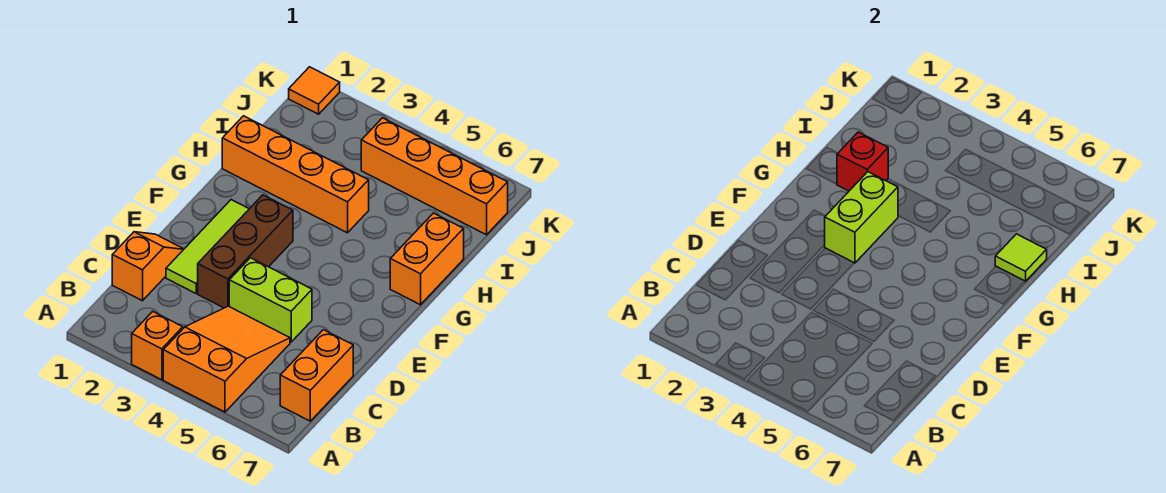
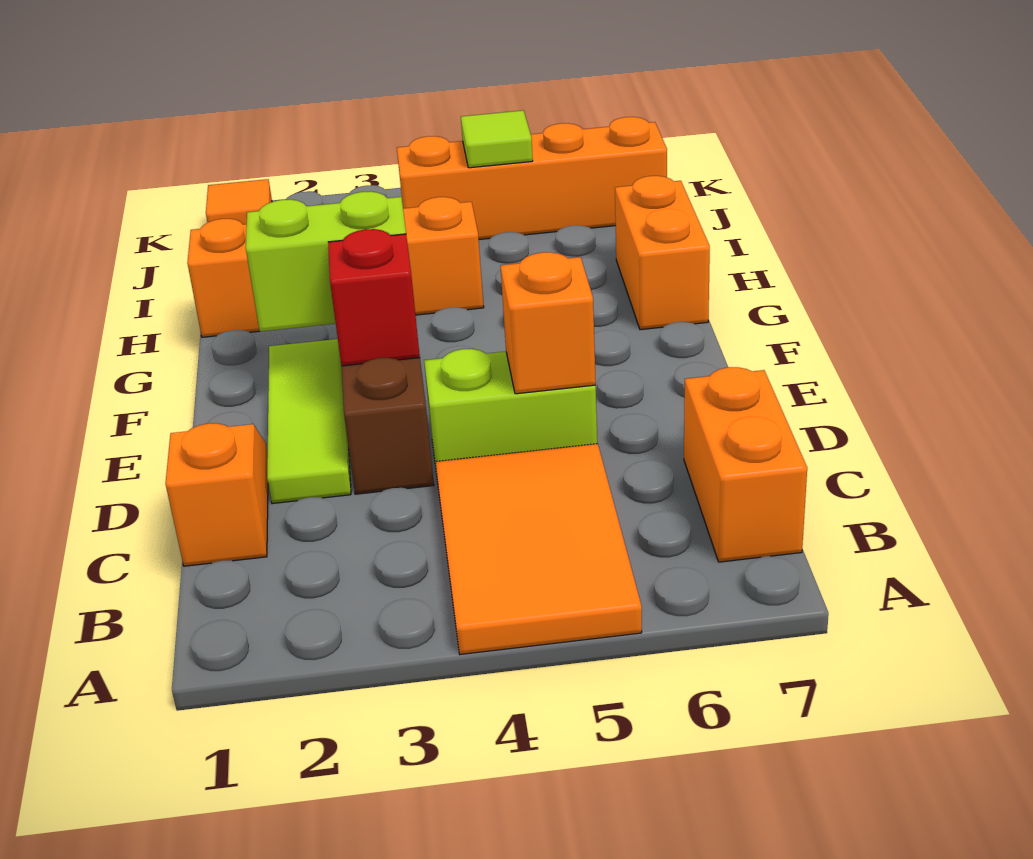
orange 1x1 brick [132,311,183,380] -> orange 1x1 brick moved to [501,252,596,394]
orange 2x3 slope [163,306,290,412] -> orange 2x3 tile [436,444,642,654]
lime 1x2 brick [825,172,898,263] -> lime 1x2 brick turned to [246,191,406,331]
red 1x1 brick [837,132,888,191] -> red 1x1 brick moved to [328,229,420,366]
lime 1x1 tile [995,234,1047,281] -> lime 1x1 tile moved to [461,110,533,168]

